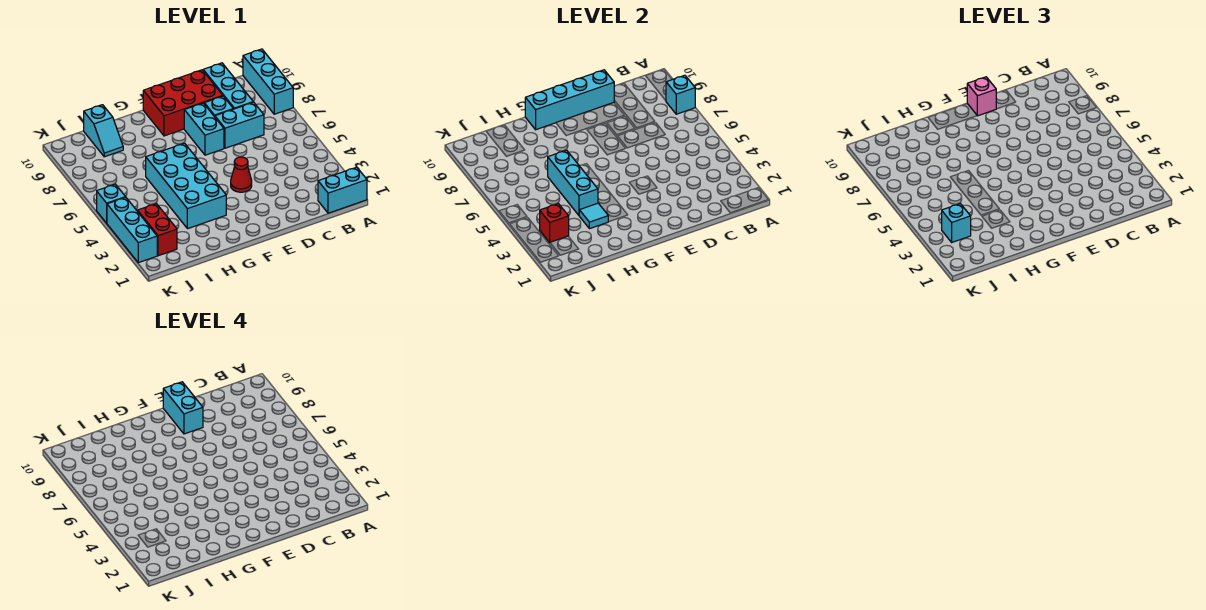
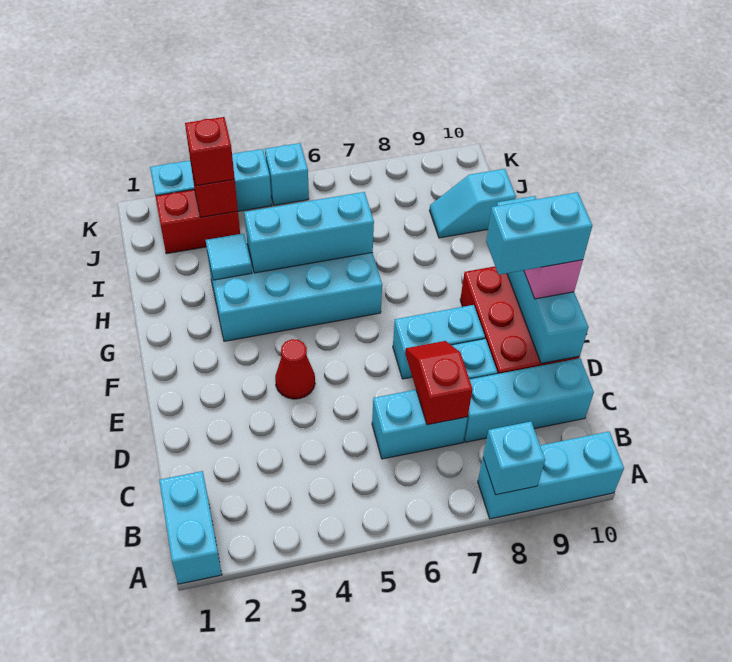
cyan 1x2 brick [215,102,264,148] -> cyan 1x2 brick turned to [372,390,468,459]
none -> red 1x2 slope [405,341,473,425]
cyan 1x1 brick [942,204,971,242] -> red 1x1 brick [185,117,235,186]

